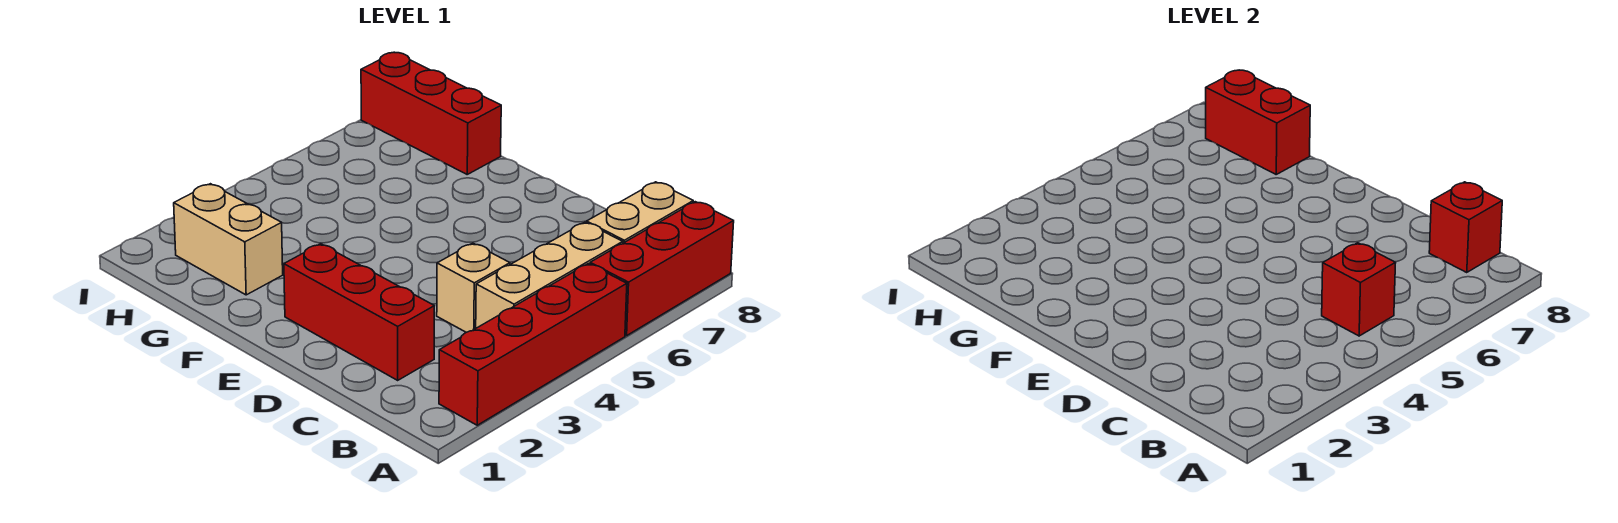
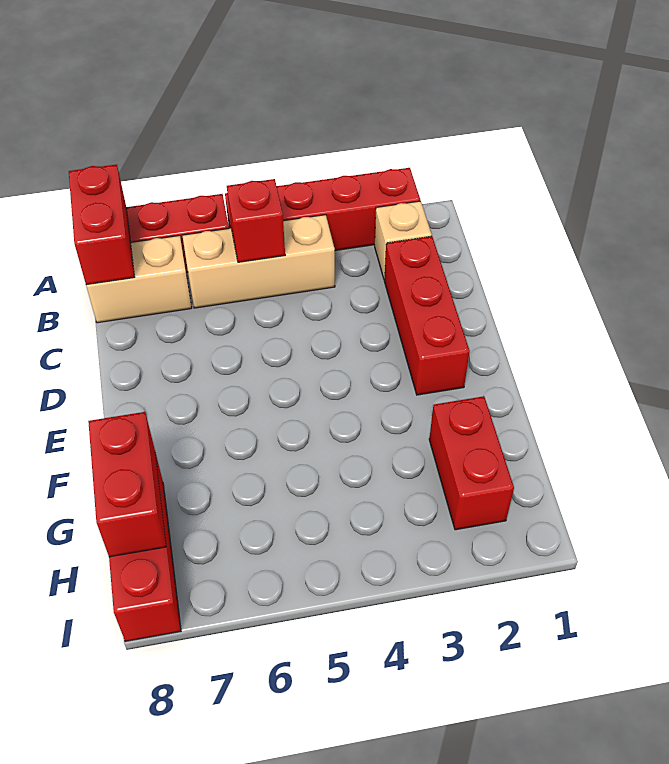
red 1x1 brick [1429,182,1502,273] -> red 1x2 brick [69,164,134,285]
tan 1x1 brick [437,243,510,332] -> tan 1x1 brick moved to [375,201,432,280]
tan 1x2 brick [174,184,283,295] -> red 1x2 brick [429,396,514,530]

